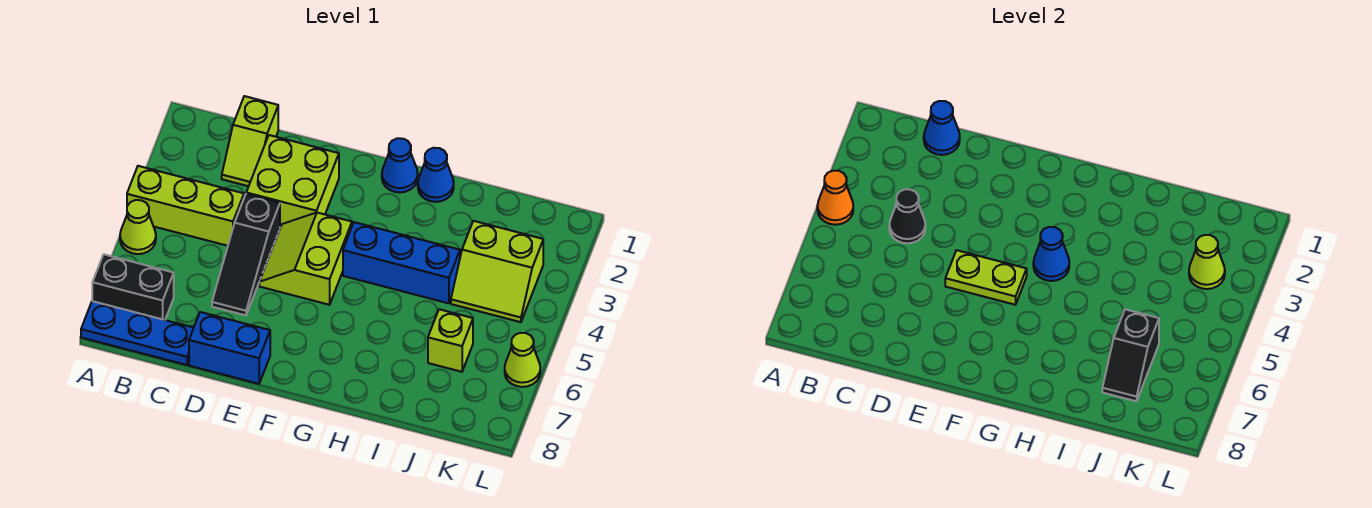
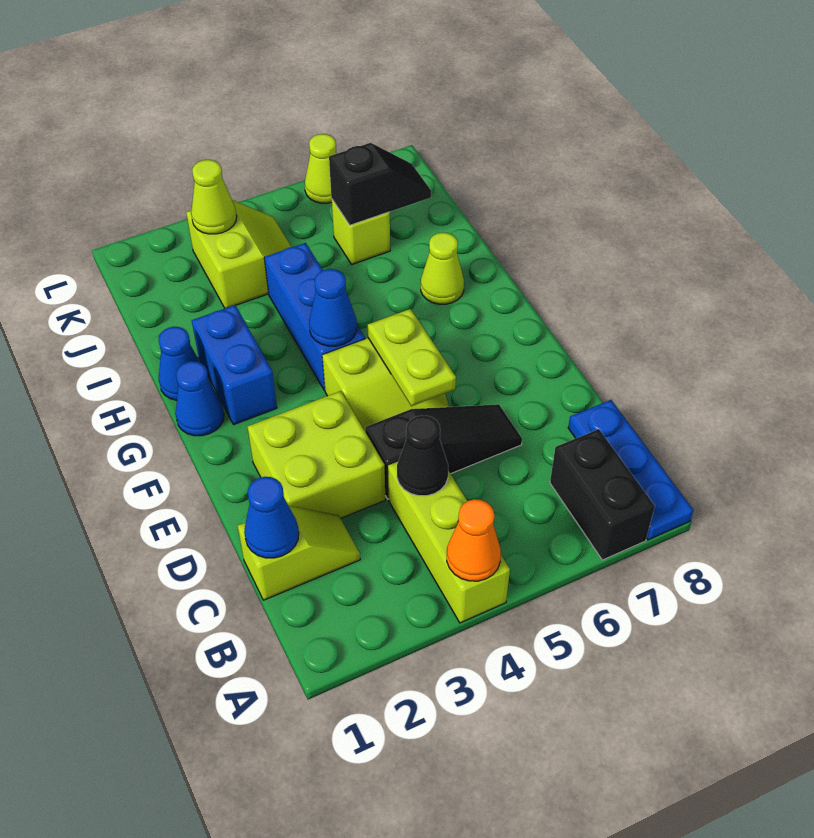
lime 1x1 cone [120,200,156,254] -> lime 1x1 cone moved to [421,233,464,304]
blue 1x2 brick [189,312,270,384] -> blue 1x2 brick moved to [192,305,277,425]

